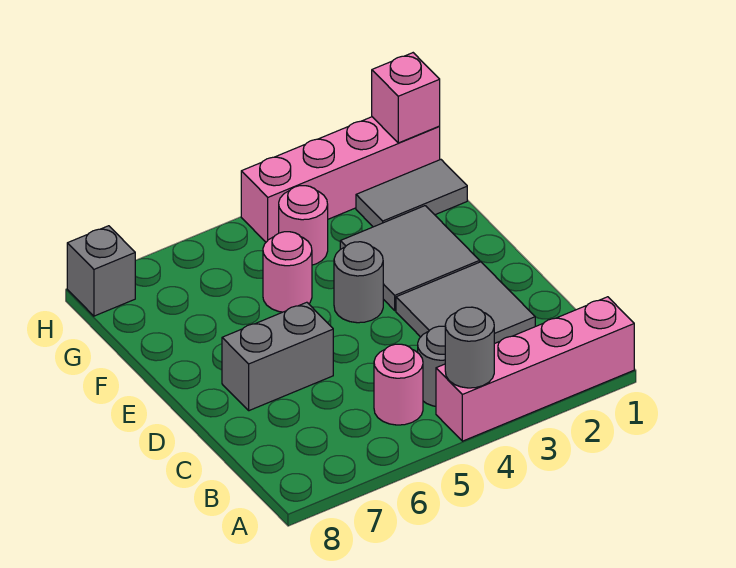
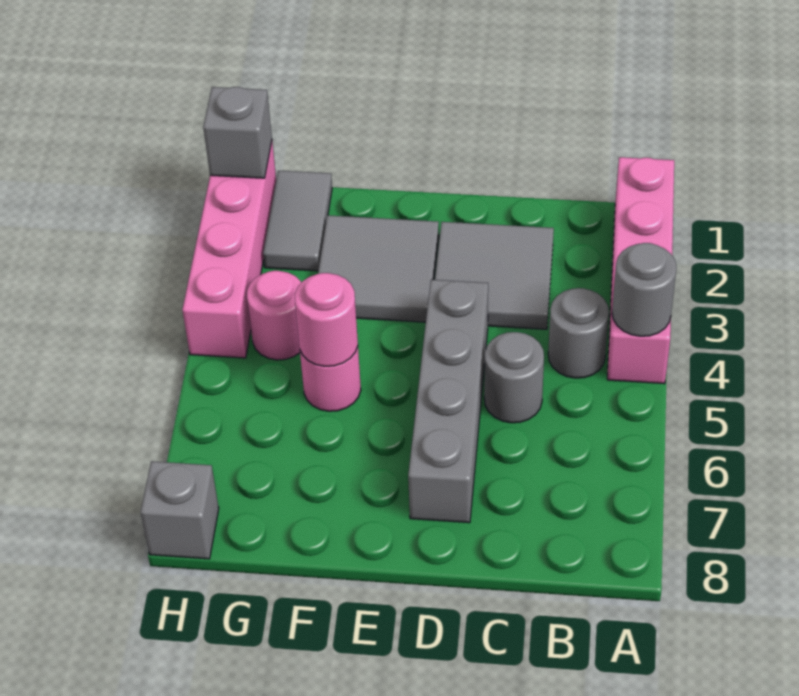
pink 1x1 round brick [374,344,423,425] -> pink 1x1 round brick moved to [295,273,358,366]
grey 1x2 brick [222,302,333,411] -> grey 1x4 brick [408,280,488,523]
grey 1x1 round brick [334,242,383,323] -> grey 1x1 round brick moved to [484,332,544,423]
pink 1x1 brick [372,53,440,143] -> grey 1x1 brick [203,87,272,178]

